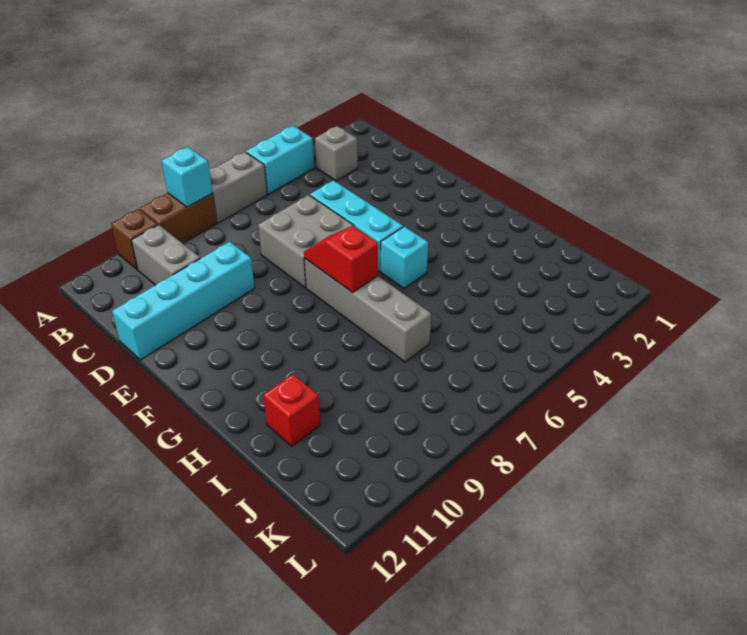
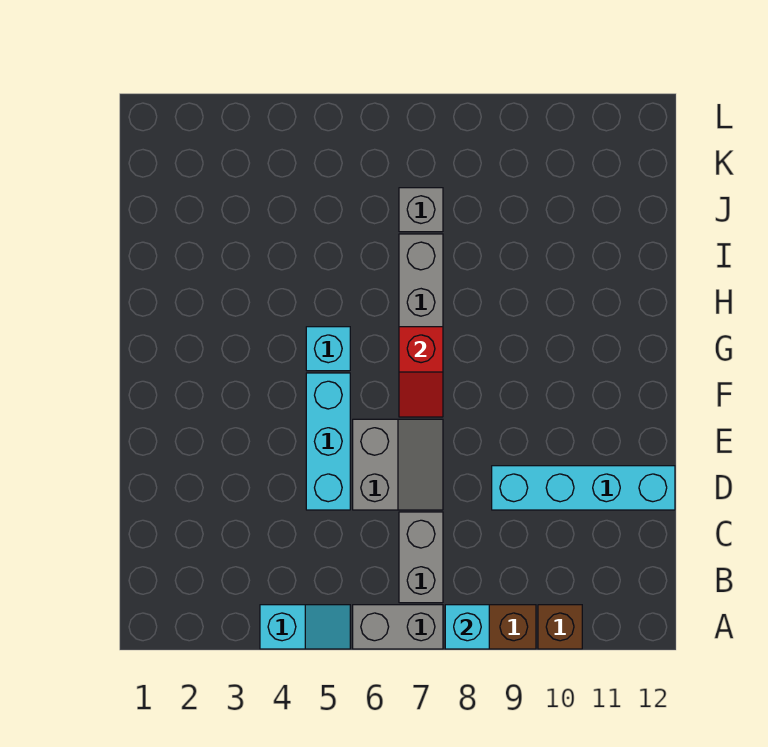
cyan 1x2 brick [246,126,314,194] -> cyan 1x2 slope [260,605,350,649]
grey 1x1 brick [315,126,358,181] -> grey 1x1 brick moved to [399,188,443,232]
grey 1x2 brick [131,225,200,285] -> grey 1x2 brick moved to [399,512,443,603]
grey 2x2 brick [258,195,354,288] -> grey 2x2 slope [353,419,443,510]
red 1x1 brick [263,374,320,446] -> none

